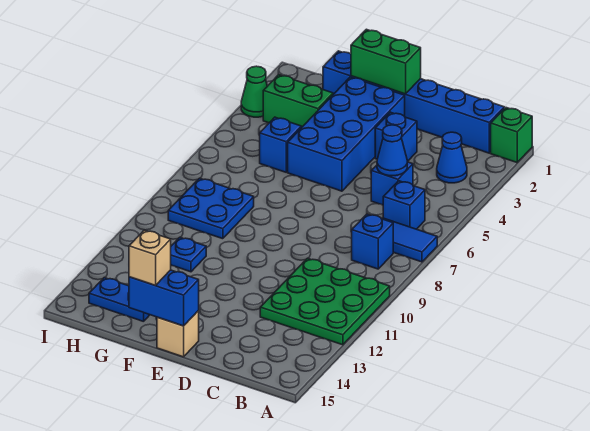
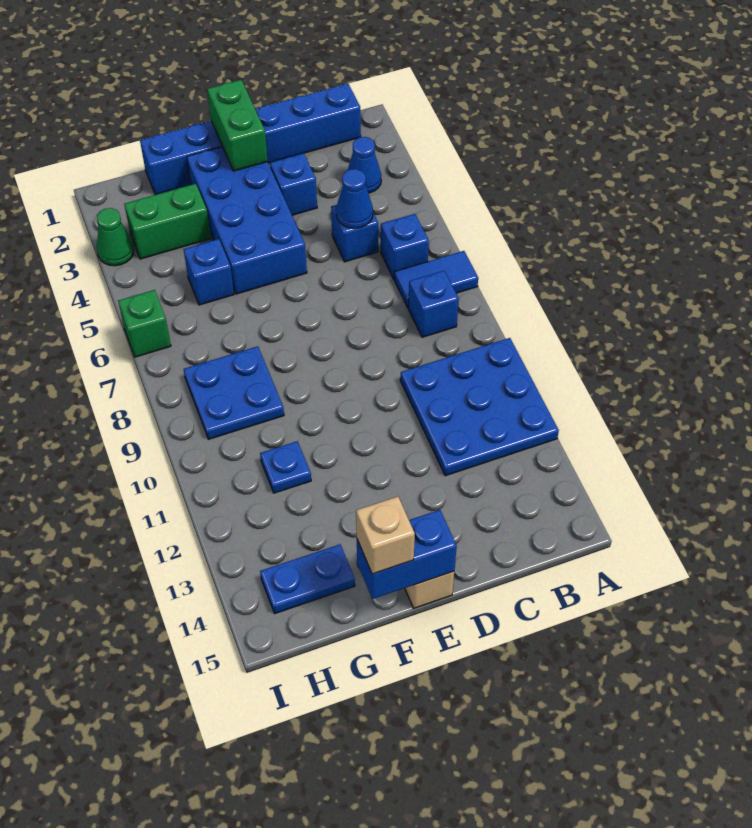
green 1x1 brick [491,108,532,163] -> green 1x1 brick moved to [118,290,171,357]
green 3x3 plate [260,258,390,345] -> blue 3x3 plate [400,338,559,476]
green 1x2 brick [351,29,421,94] -> green 1x2 brick turned to [207,80,268,171]

